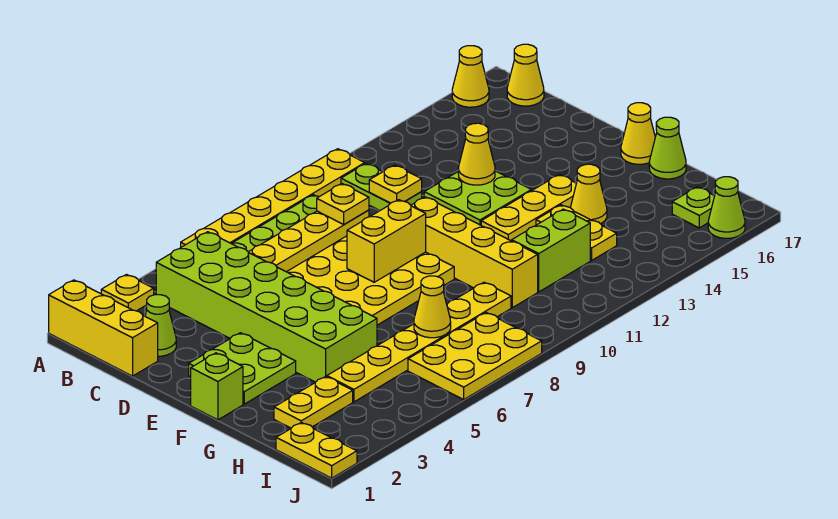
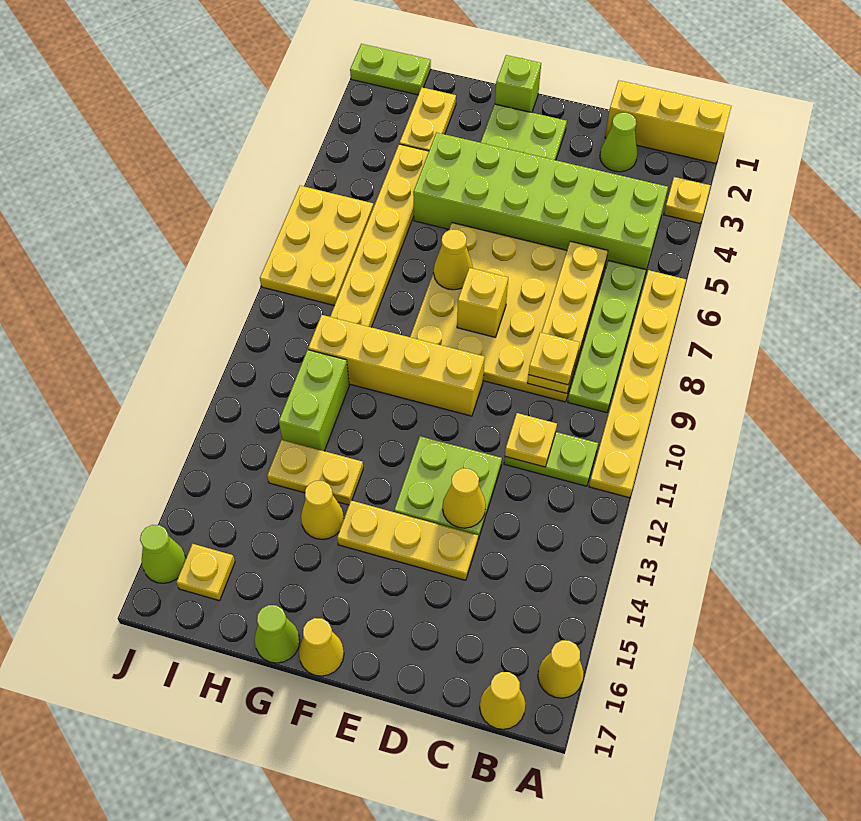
yellow 1x2 brick [347,200,426,282] -> yellow 1x1 brick [457,268,508,337]
yellow 1x3 plate [481,175,576,241] -> yellow 1x3 plate turned to [337,501,478,580]
yellow 1x1 cone [414,276,451,338] -> yellow 1x1 cone moved to [434,229,473,290]
yellow 1x2 plate [276,422,357,478] -> lime 1x2 plate [350,44,431,95]
lime 1x1 plate [672,187,714,228] -> yellow 1x1 plate [176,544,235,601]

